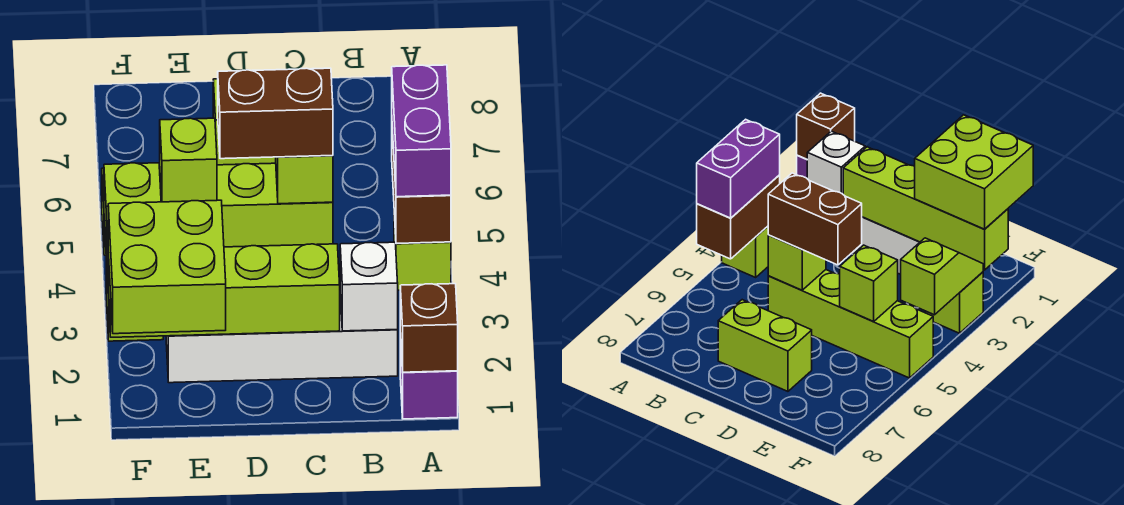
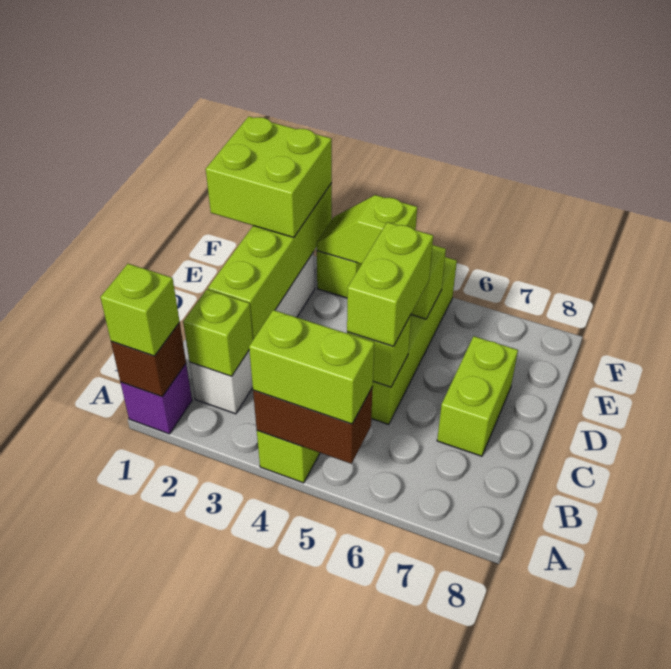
none -> lime 1x1 brick [100,264,180,356]
purple 1x2 brick [392,65,451,197] -> lime 1x2 brick [249,310,374,424]
white 1x1 brick [340,242,398,331] -> lime 1x1 brick [183,290,253,376]
brown 1x2 brick [218,68,333,159] -> lime 1x2 brick [347,222,433,346]

